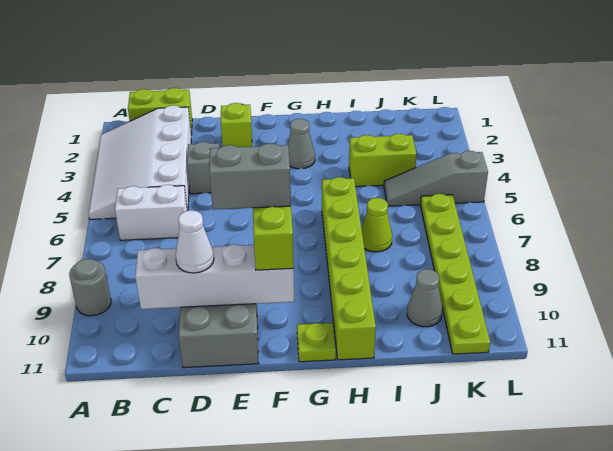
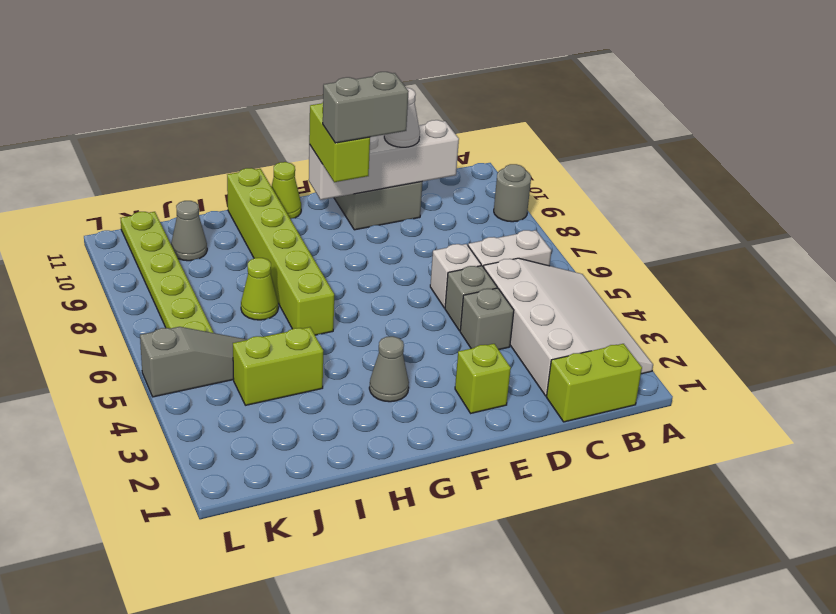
none -> grey 1x1 brick [445,266,497,331]
none -> white 1x1 brick [430,244,481,308]
lime 1x1 plate [297,323,336,362] -> lime 1x1 cone [271,162,301,219]

